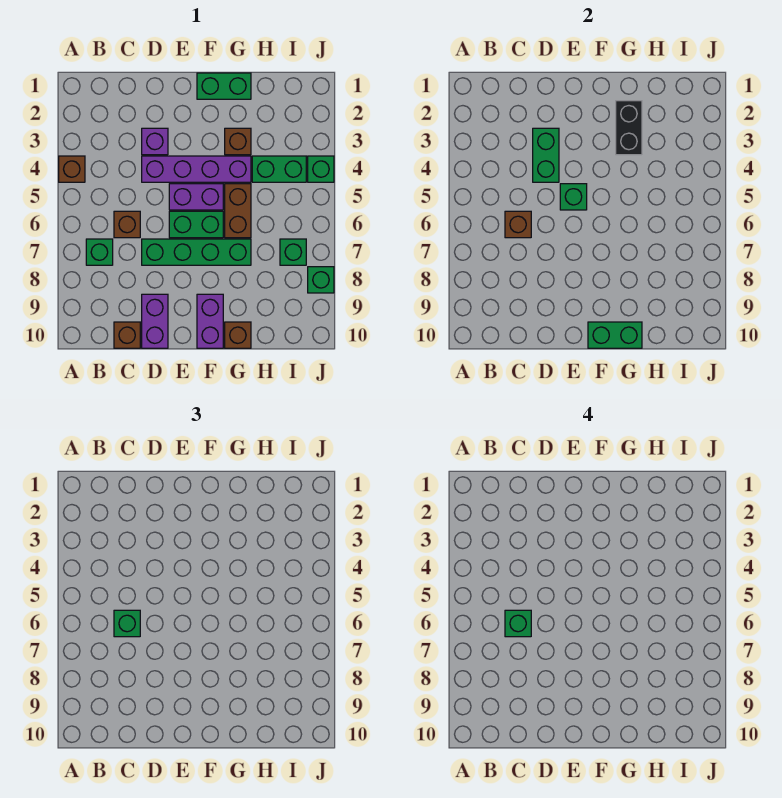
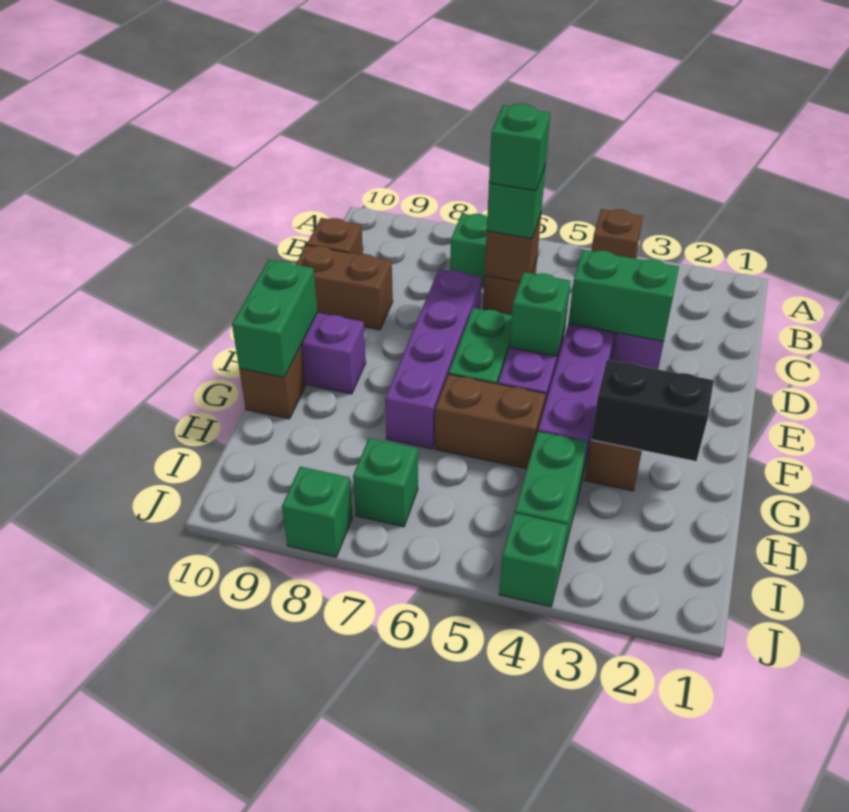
green 1x4 brick [142,239,251,265] -> purple 1x4 brick [385,269,482,449]
purple 1x2 brick [142,294,168,348] -> brown 1x2 brick [296,245,393,330]
green 1x2 brick [197,73,251,99] -> none

